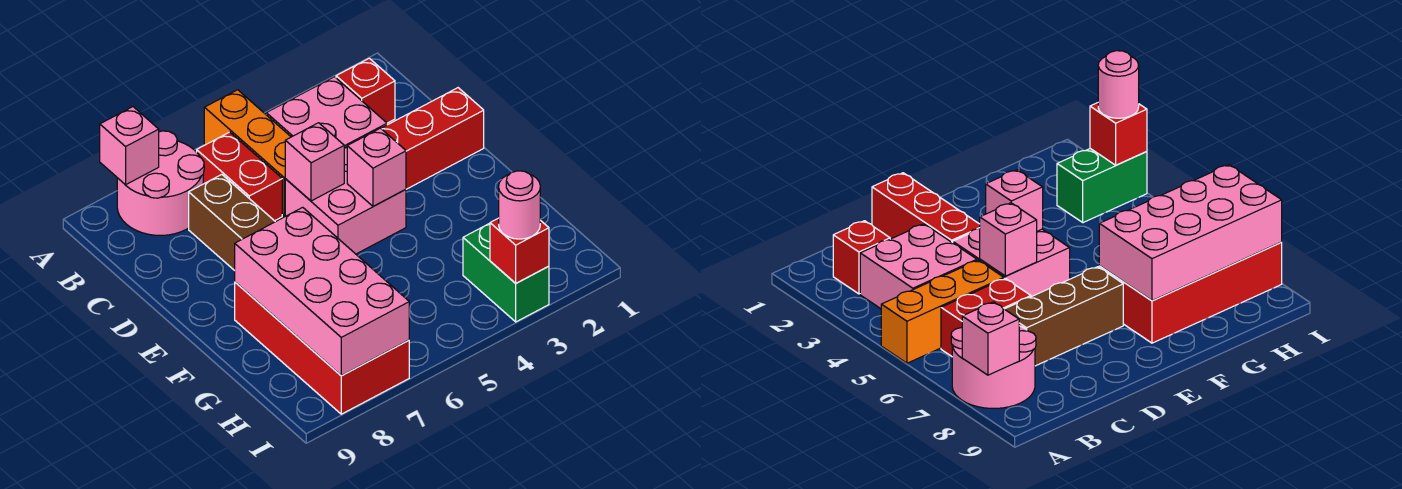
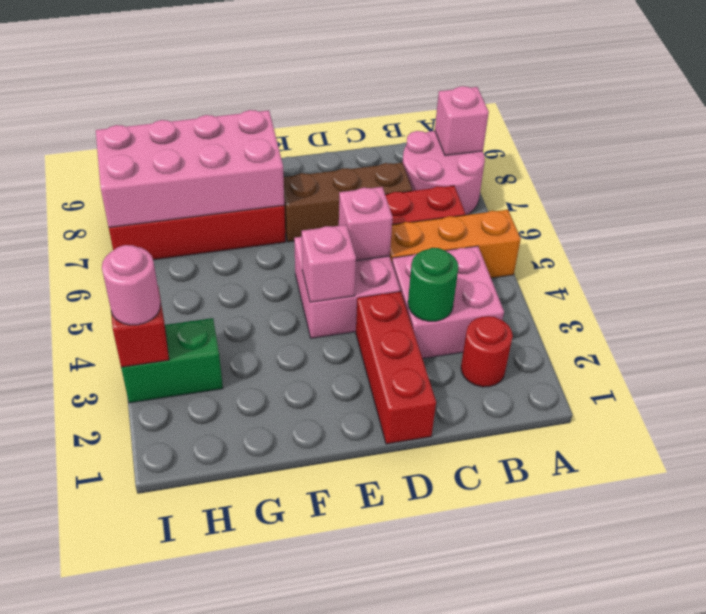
red 1x1 brick [336,58,395,123] -> red 1x1 round brick [461,316,513,387]
none -> green 1x1 round brick [408,248,458,321]

